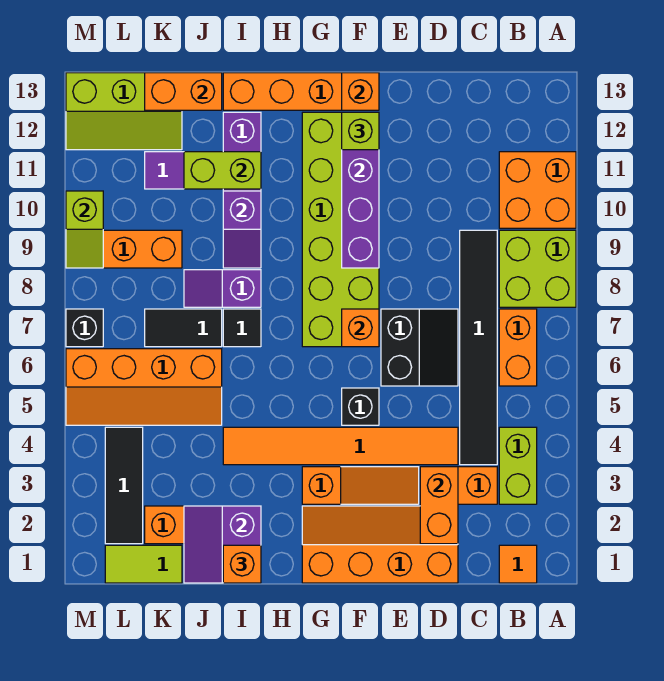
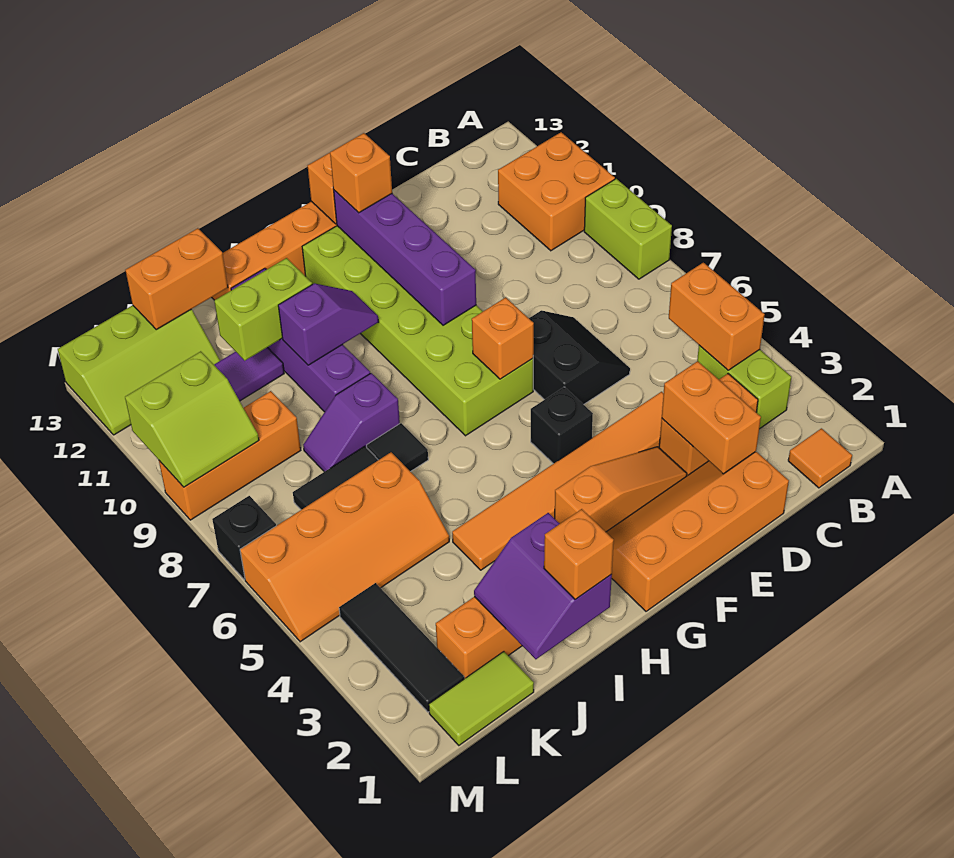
lime 2x2 brick [499,230,576,307] -> lime 1x2 brick [584,179,672,279]
orange 1x2 brick [499,309,537,386] -> orange 1x2 brick moved to [669,263,765,370]
black 1x6 tile [460,230,497,465] -> none
lime 1x1 brick [342,112,379,150] -> orange 1x1 brick [330,133,392,213]
purple 1x2 slope [223,191,261,268] -> purple 1x2 slope turned to [278,284,379,365]
lime 1x2 slope [66,191,103,268] -> lime 2x2 slope [125,351,259,487]

